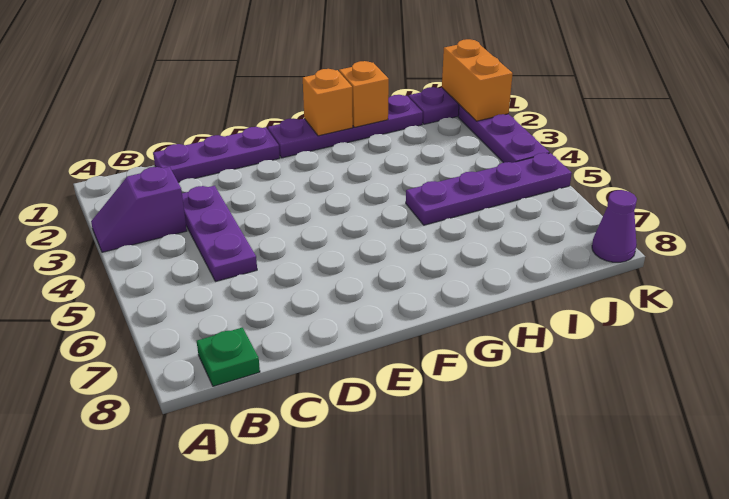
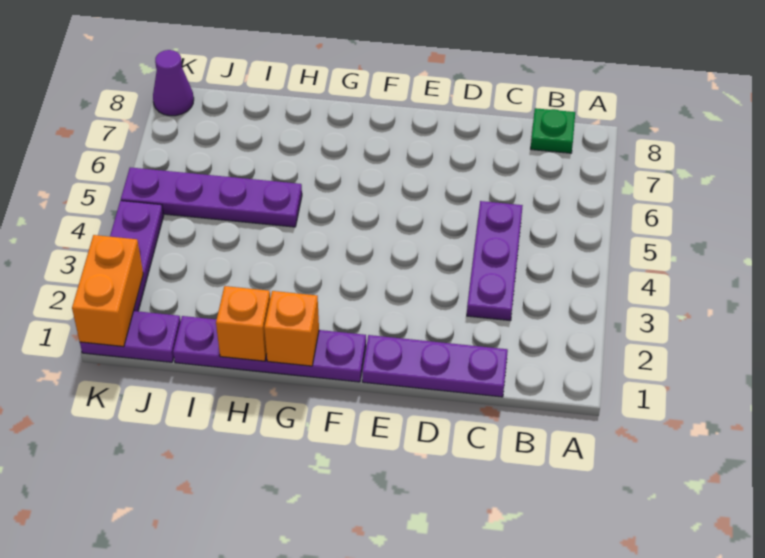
purple 1x2 slope [91,167,187,252] -> none

